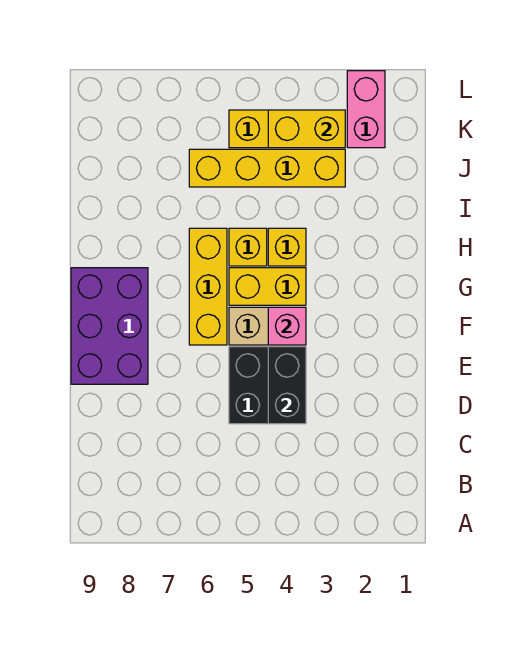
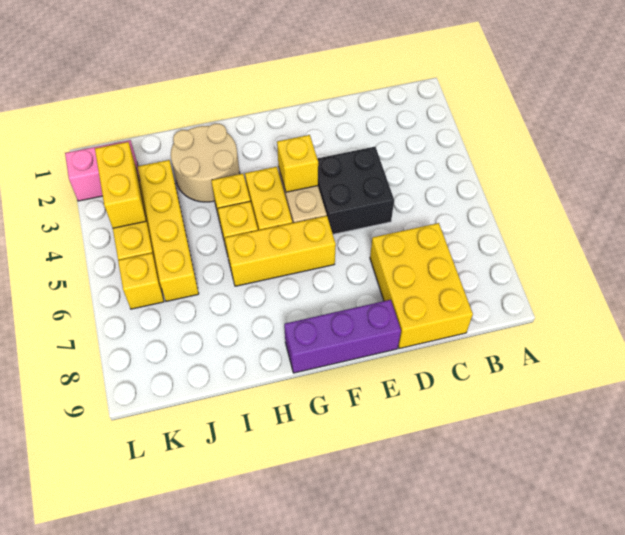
none -> yellow 2x3 brick [370,223,473,348]
black 1x2 brick [268,347,306,424] -> none
purple 2x3 brick [71,268,148,384] -> purple 1x3 brick [284,300,401,373]
pink 1x1 brick [268,307,306,345] -> yellow 1x1 brick [277,135,318,192]
none -> tan 2x2 round brick [171,124,240,202]
none -> yellow 1x1 brick [118,253,164,309]

